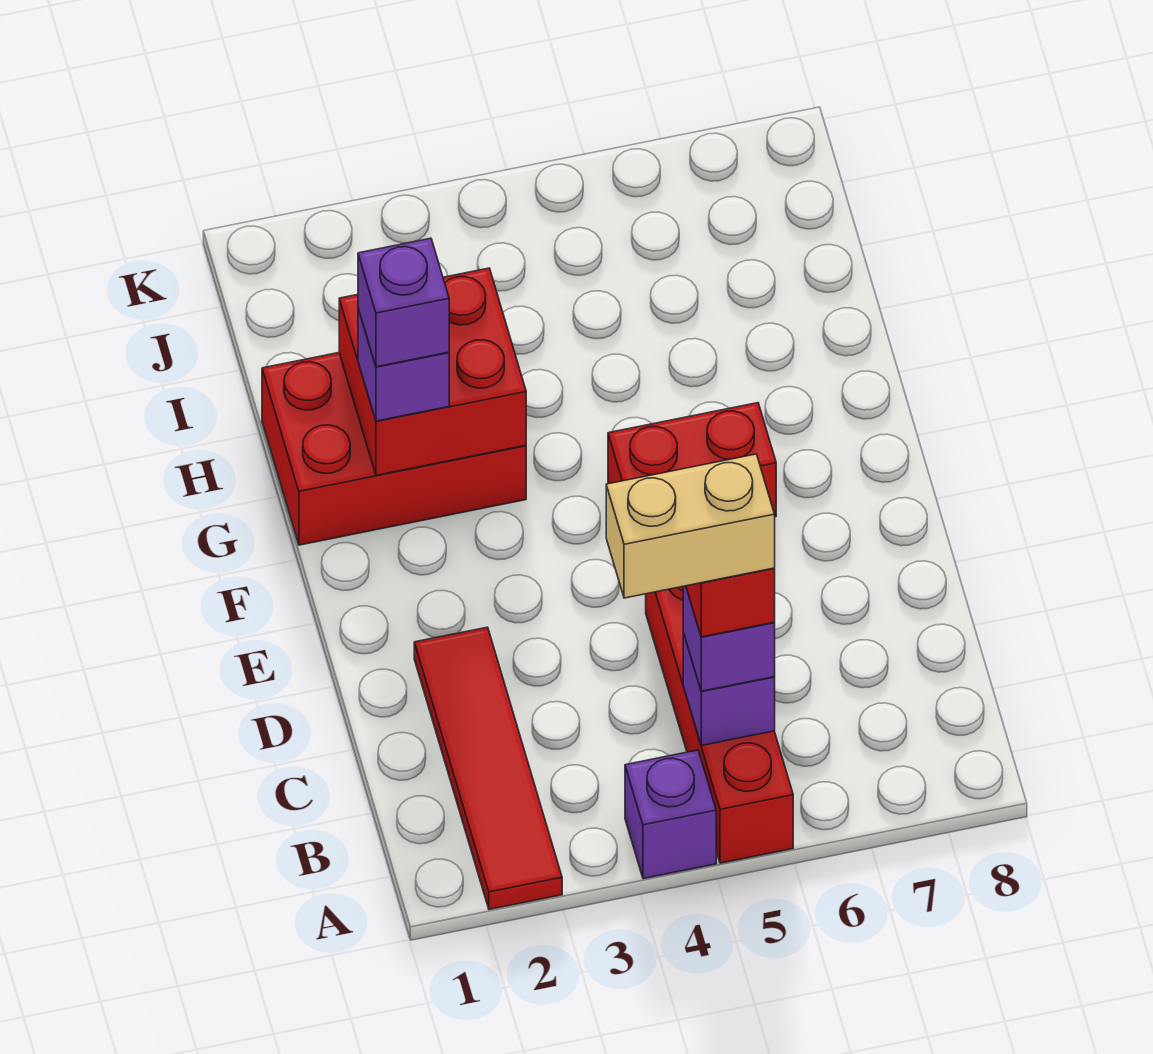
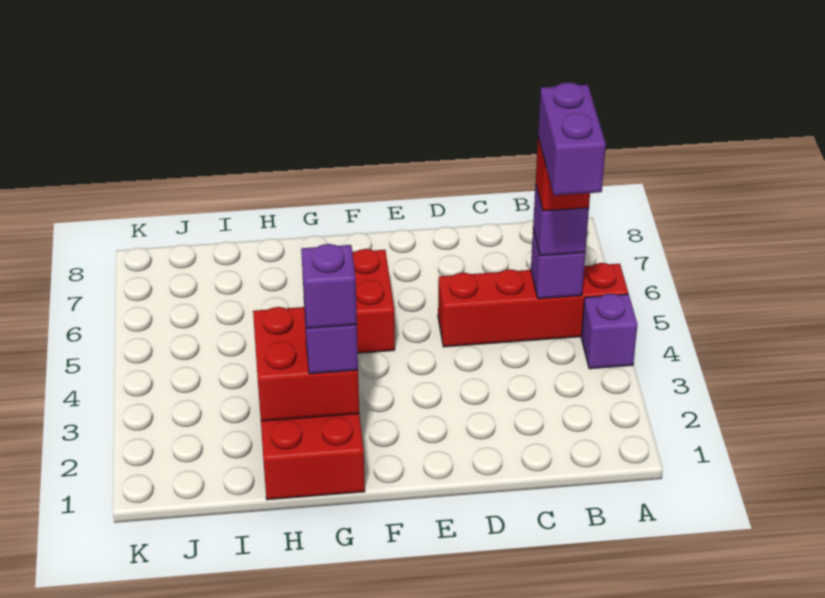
red 1x4 tile [414,627,562,909] -> none
tan 1x2 brick [606,454,775,598] -> purple 1x2 brick [538,82,606,195]

